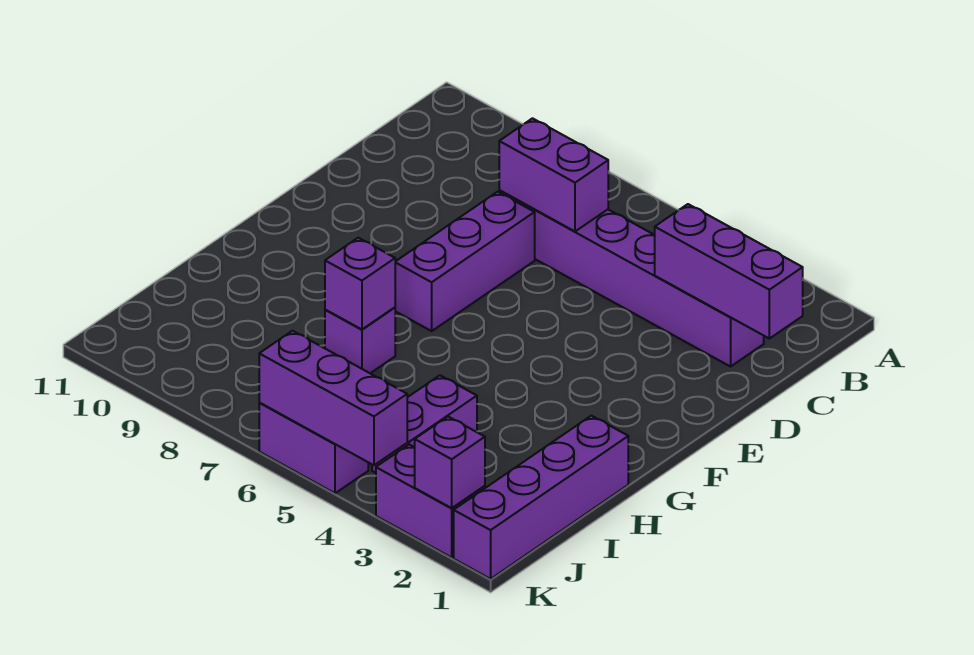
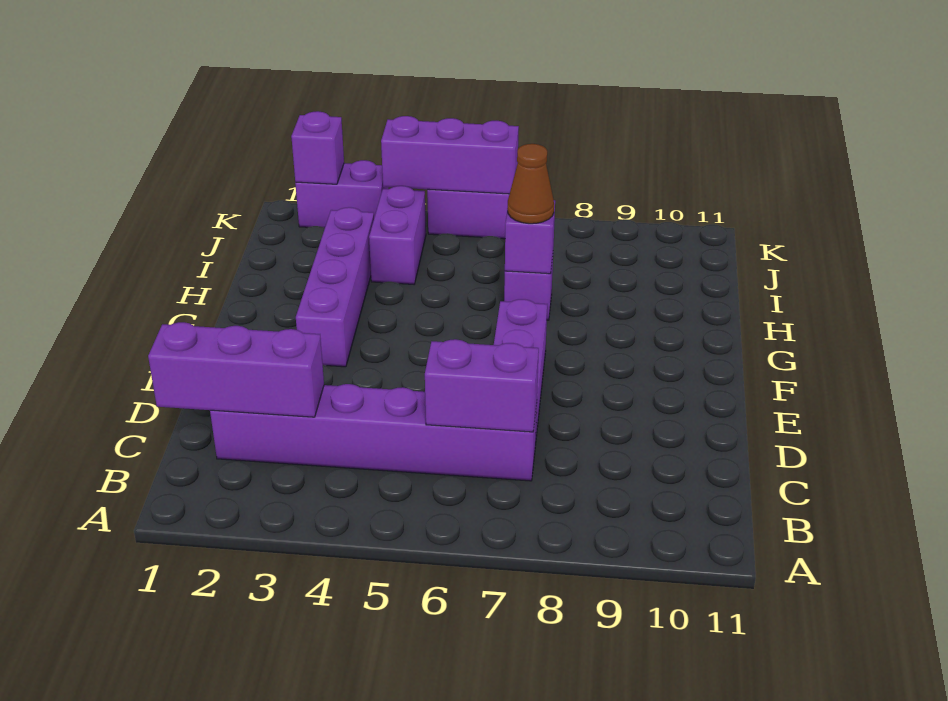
purple 1x4 brick [454,416,628,579] -> purple 1x4 brick moved to [296,207,374,367]
none -> brown 1x1 cone [507,144,554,224]

